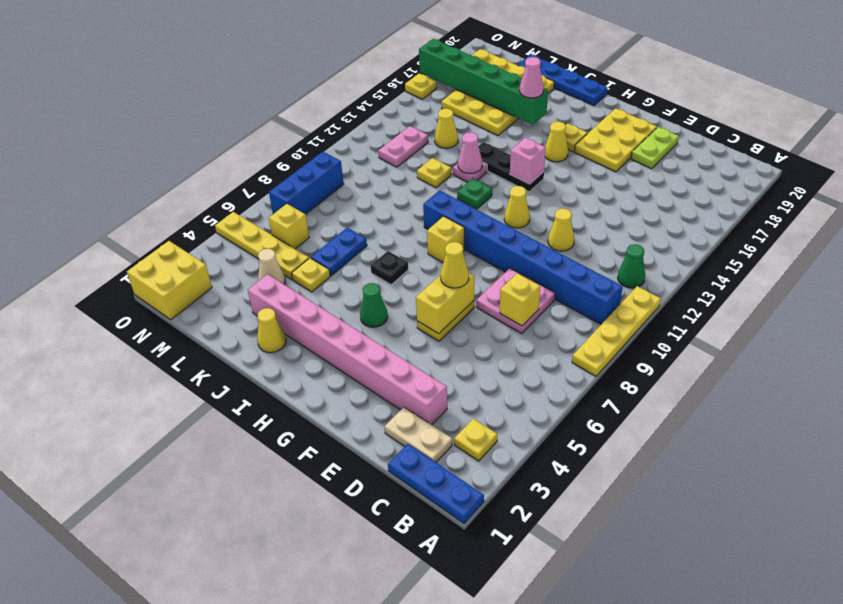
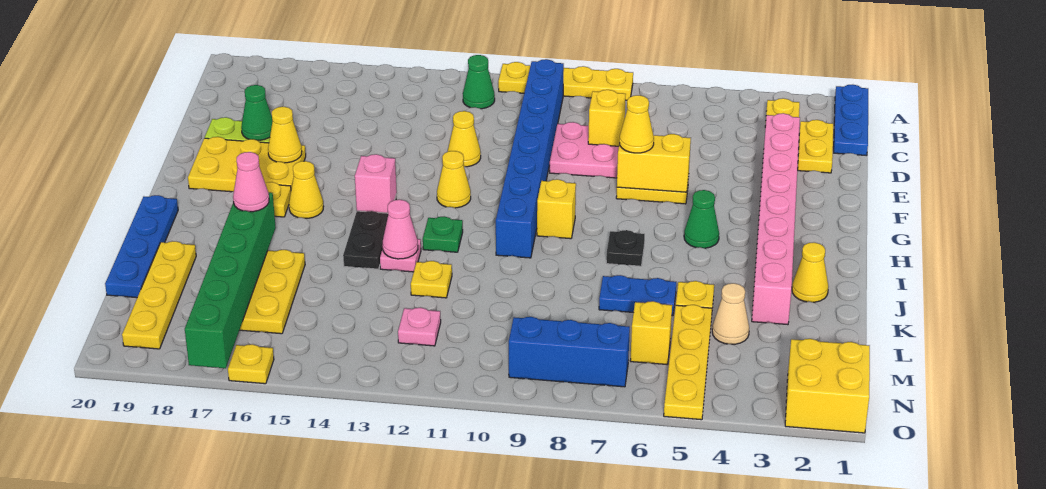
tan 1x2 plate [385,407,452,462] -> yellow 1x2 plate [798,120,833,173]
none -> green 1x1 cone [241,85,273,140]
yellow 1x1 cone [435,109,458,148] -> yellow 1x1 cone moved to [268,107,302,163]
pink 1x2 plate [378,126,428,167] -> pink 1x1 plate [398,308,441,346]

